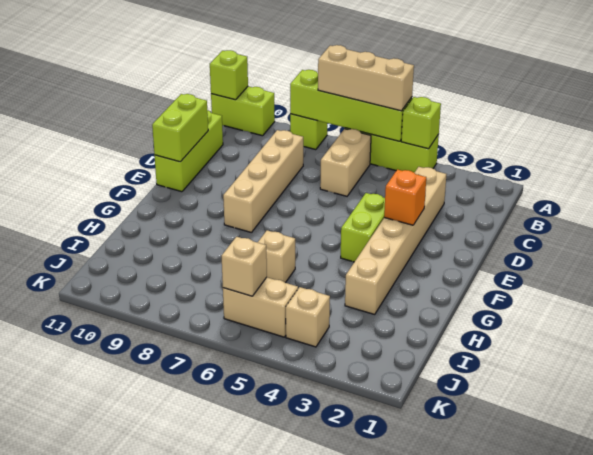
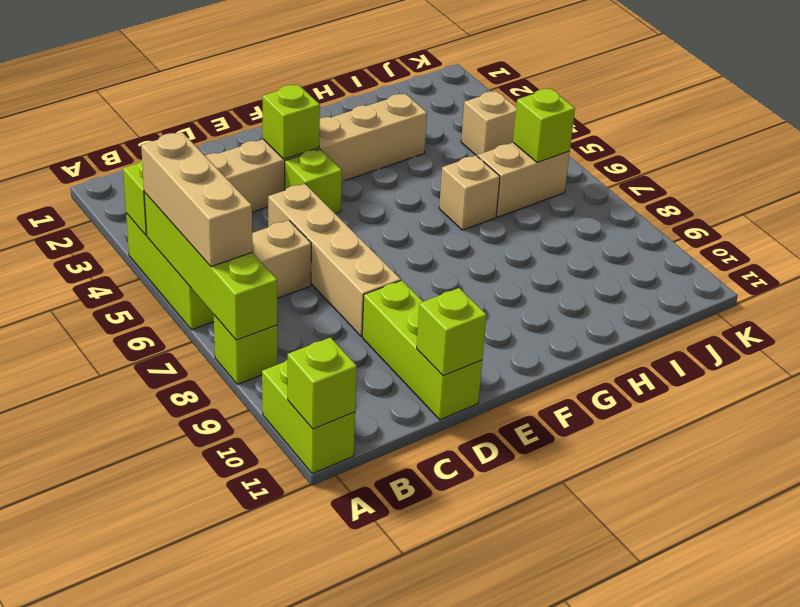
tan 1x4 brick [223,130,303,232] -> tan 1x4 brick turned to [268,184,401,336]
lime 1x3 brick [154,110,223,192] -> lime 1x3 brick turned to [362,280,482,420]
lime 1x2 brick [152,94,208,162] -> lime 1x1 brick [417,288,487,376]
orange 1x1 brick [384,169,426,225] -> lime 1x1 brick [262,85,320,159]
lime 1x2 brick [341,193,385,262] -> lime 1x1 brick [285,149,342,214]
tan 1x2 brick [223,277,298,337] -> tan 1x2 brick turned to [478,143,570,217]
tan 1x1 brick [222,237,267,296] -> lime 1x1 brick [513,88,575,162]

